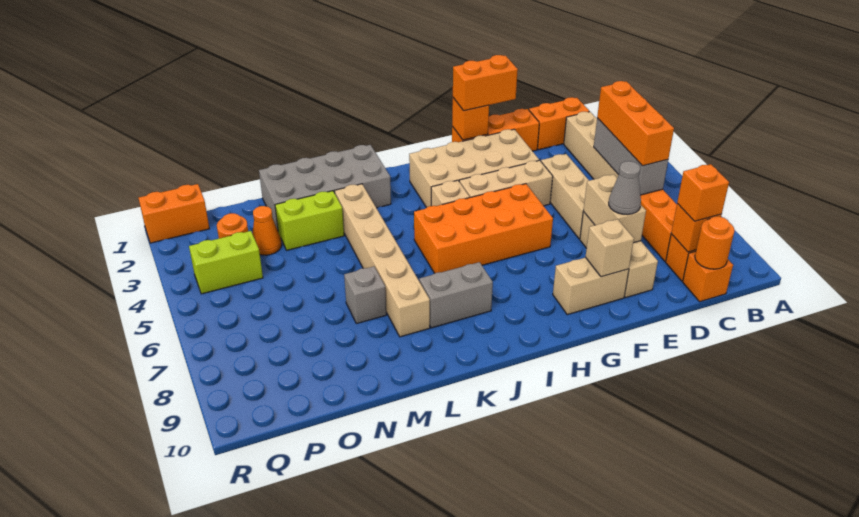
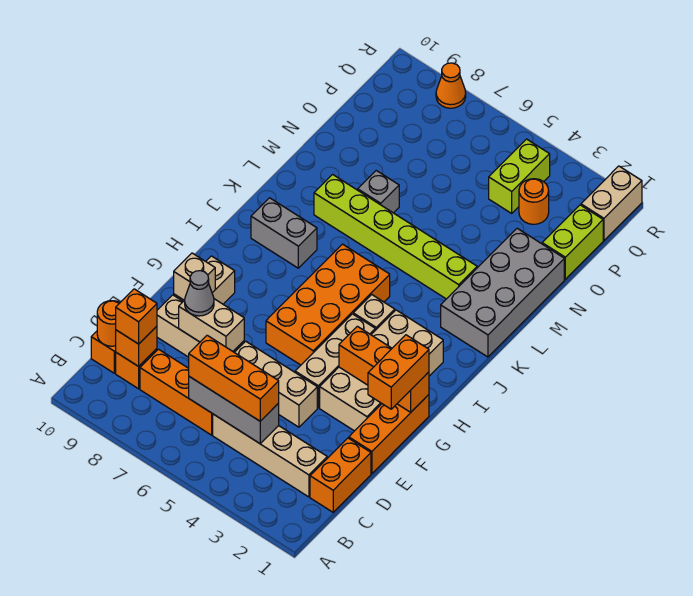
orange 1x1 brick [452,98,489,140] -> orange 1x3 brick [339,326,429,412]
grey 1x2 brick [419,262,493,328] -> grey 1x2 brick turned to [251,198,317,268]
tan 1x6 brick [335,184,430,337] -> lime 1x6 brick [314,175,477,299]
lime 1x2 brick [275,191,344,250] -> lime 1x2 brick moved to [542,205,603,279]
orange 1x1 cone [252,206,282,255] -> orange 1x1 cone moved to [436,63,466,108]
orange 1x2 brick [139,184,210,243] -> tan 1x2 brick [581,166,642,240]

